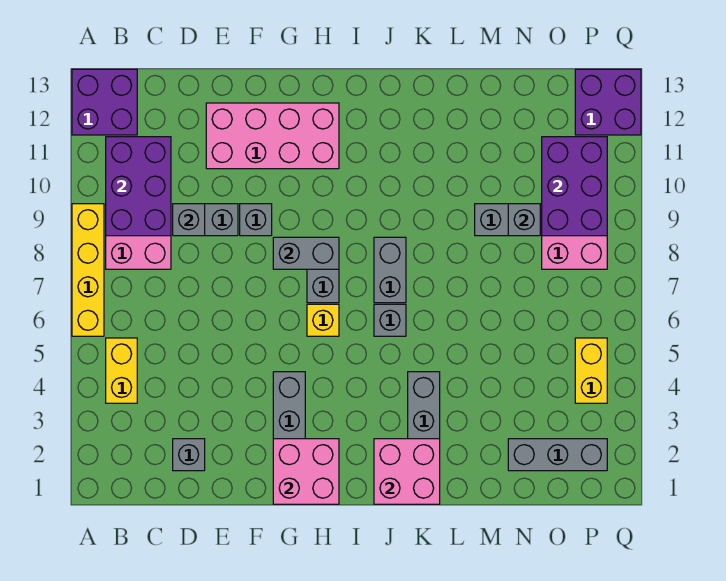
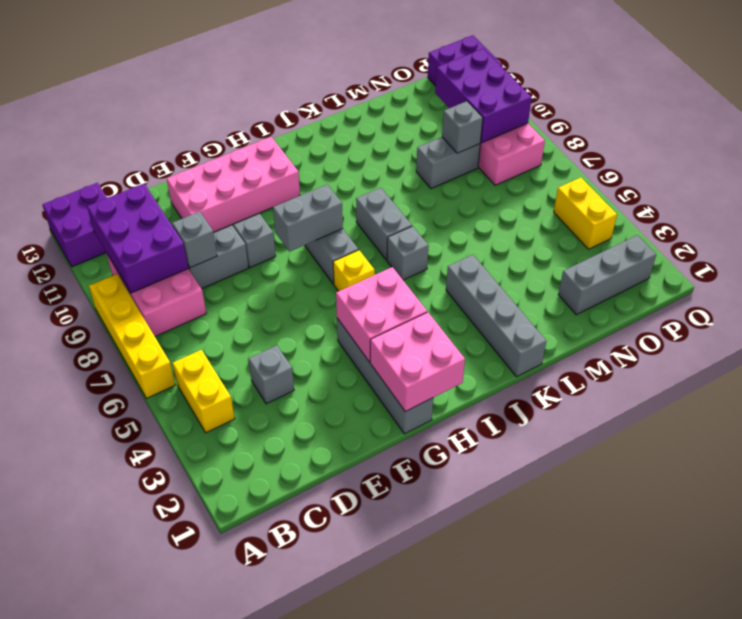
grey 1x1 brick [173,439,205,471] -> grey 1x1 brick moved to [249,345,294,404]
pink 2x2 brick [374,439,440,504] -> pink 2x2 brick moved to [336,267,427,362]

